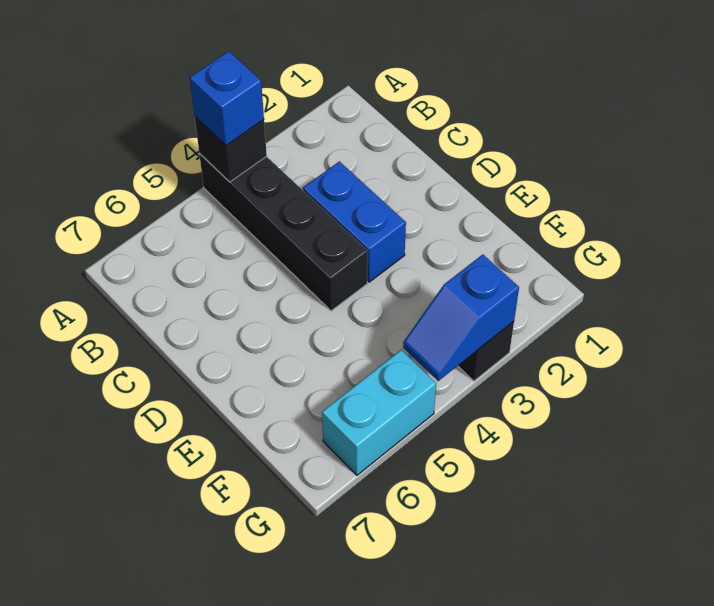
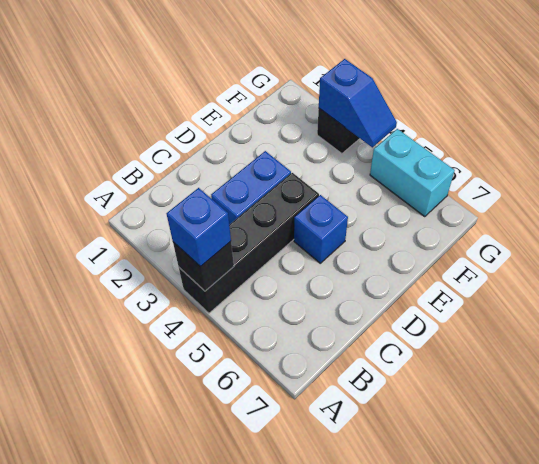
none -> blue 1x1 brick [294,195,348,263]

